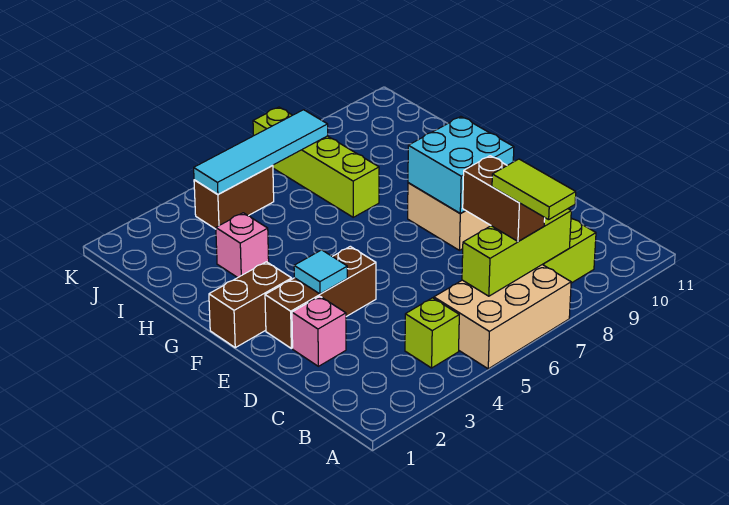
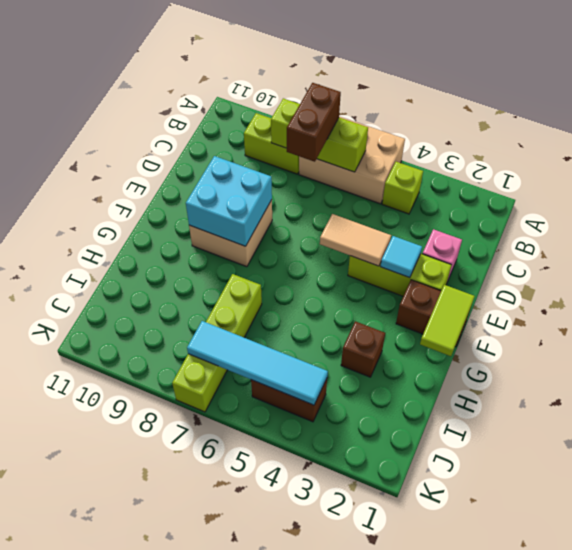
lime 1x2 tile [492,159,576,220] -> lime 1x2 tile moved to [420,285,475,356]
brown 1x3 brick [265,246,376,348] -> lime 1x3 brick [348,254,452,296]
none -> tan 1x2 tile [320,214,391,266]
pink 1x1 brick [216,213,269,278] -> brown 1x1 brick [341,321,385,377]

